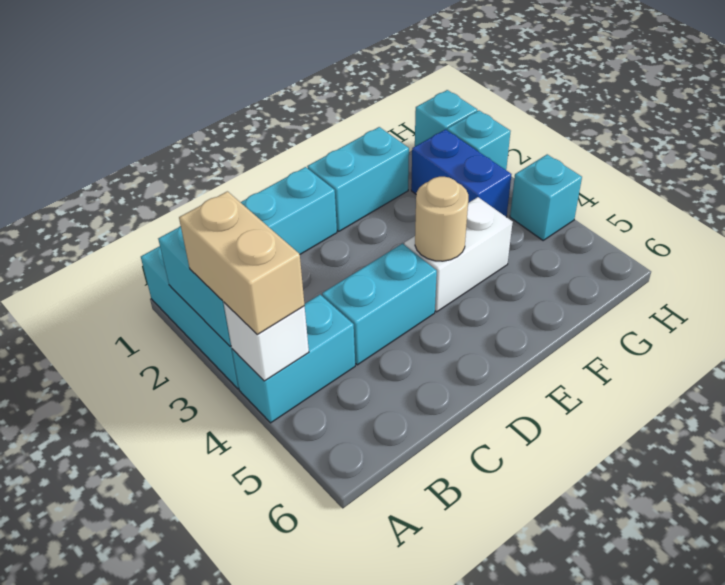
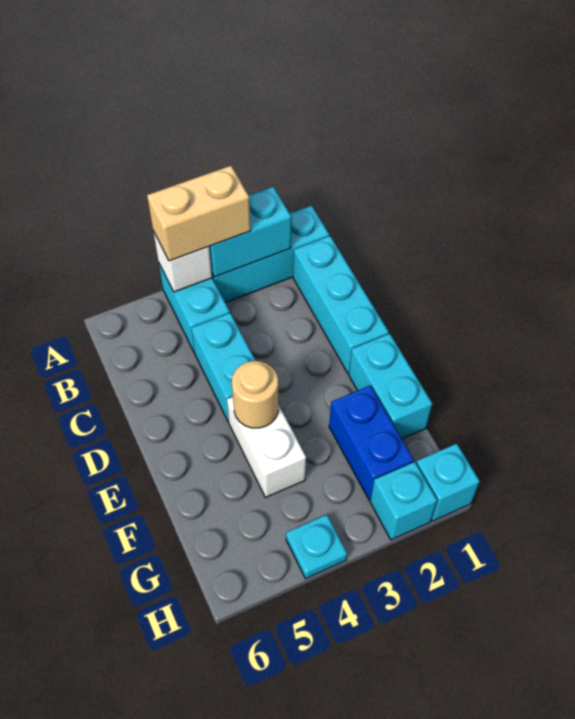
blue 1x2 brick [411,129,512,217] -> blue 1x2 brick turned to [329,386,414,500]
cyan 1x1 brick [510,154,582,240] -> cyan 1x1 plate [286,515,347,579]

